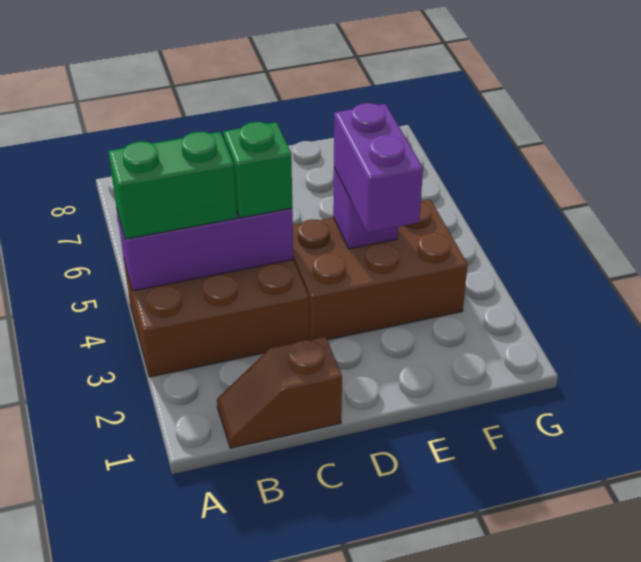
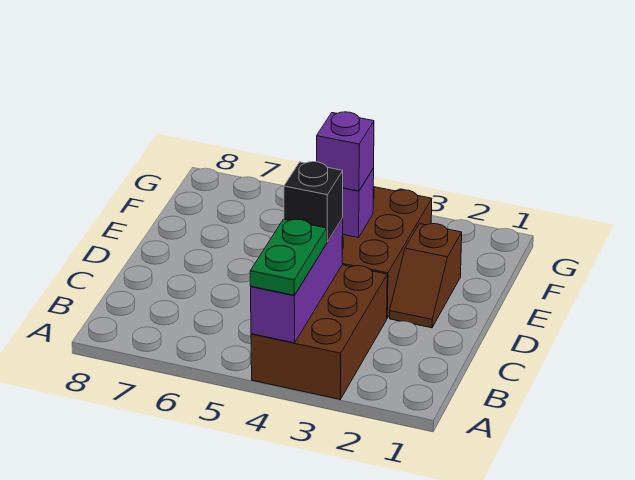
green 1x2 brick [108,132,237,239] -> green 1x2 plate [250,219,327,295]
brown 1x2 slope [217,337,342,448] -> brown 1x2 slope moved to [390,224,462,328]
green 1x1 brick [224,122,292,218] -> black 1x1 brick [284,162,343,242]
purple 1x2 brick [334,103,423,233] -> purple 1x1 brick [317,112,374,191]

